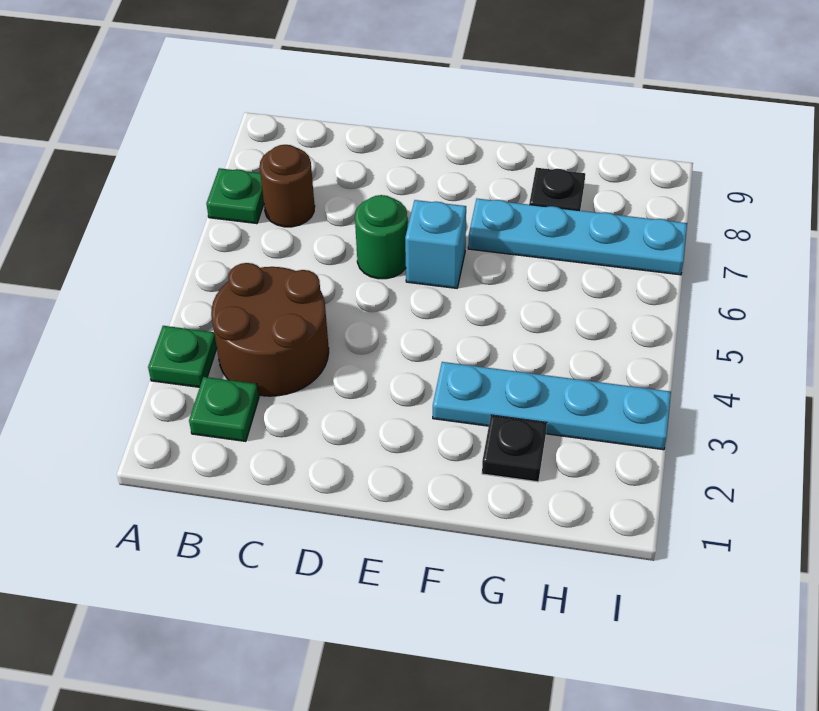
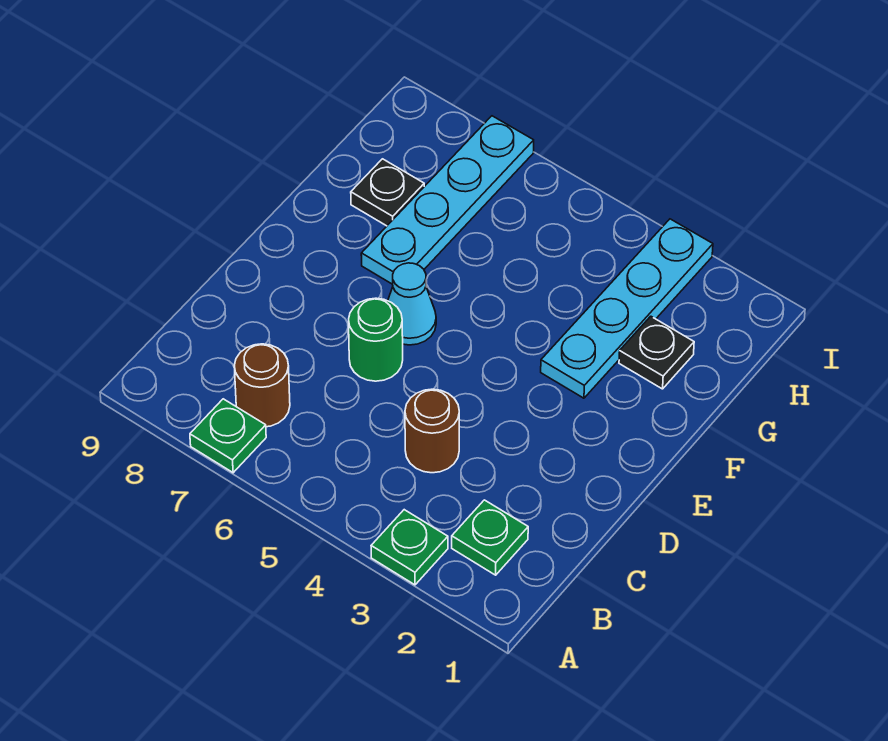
brown 2x2 round brick [211,263,329,396] -> brown 1x1 round brick [405,389,459,473]
cyan 1x1 brick [405,200,466,288] -> cyan 1x1 cone [388,263,436,345]

